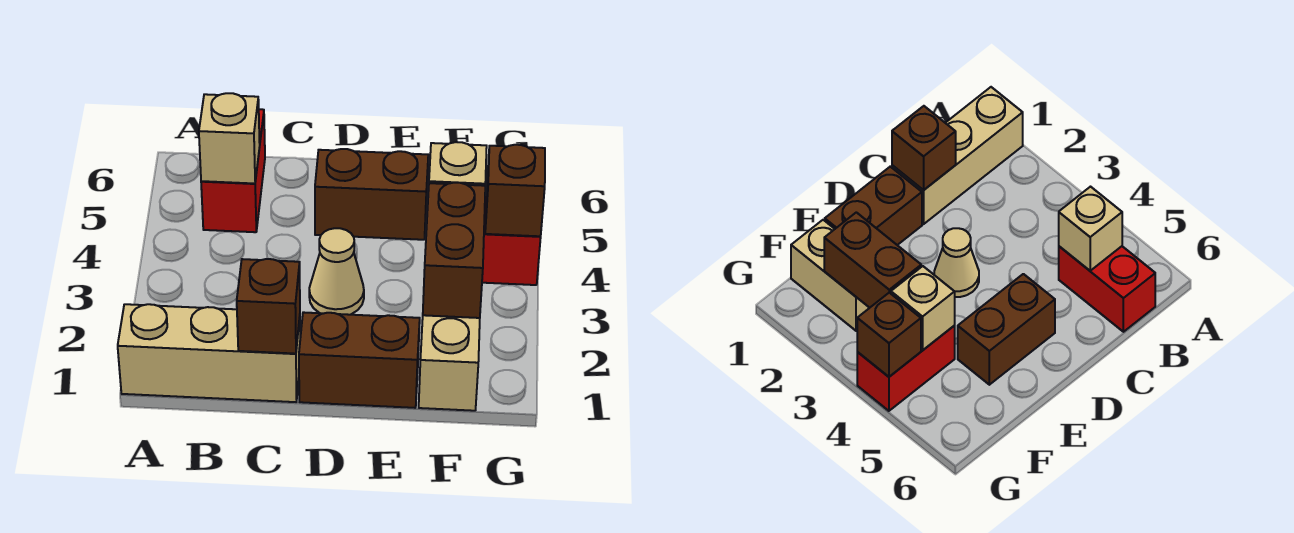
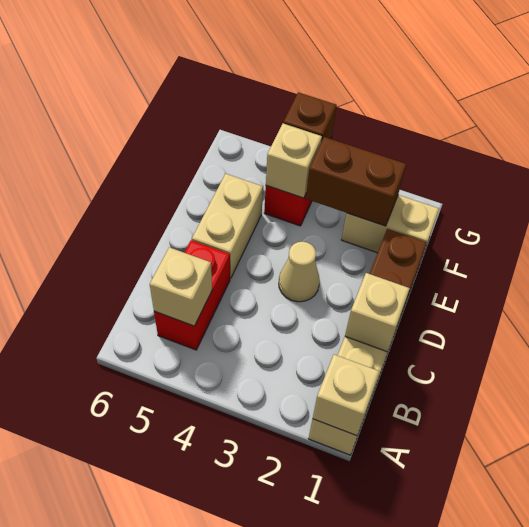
none -> tan 1x1 brick [313,355,380,436]
red 1x2 brick [201,109,265,232] -> red 1x2 brick turned to [154,240,230,350]
brown 1x1 brick [237,259,300,354] -> tan 1x1 brick [345,273,410,352]
brown 1x2 brick [315,149,428,240] -> tan 1x2 brick [192,174,263,278]

